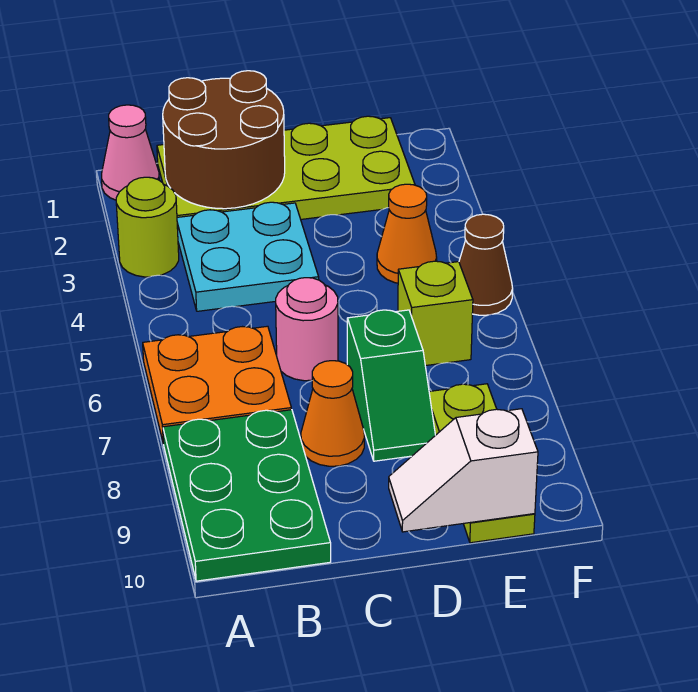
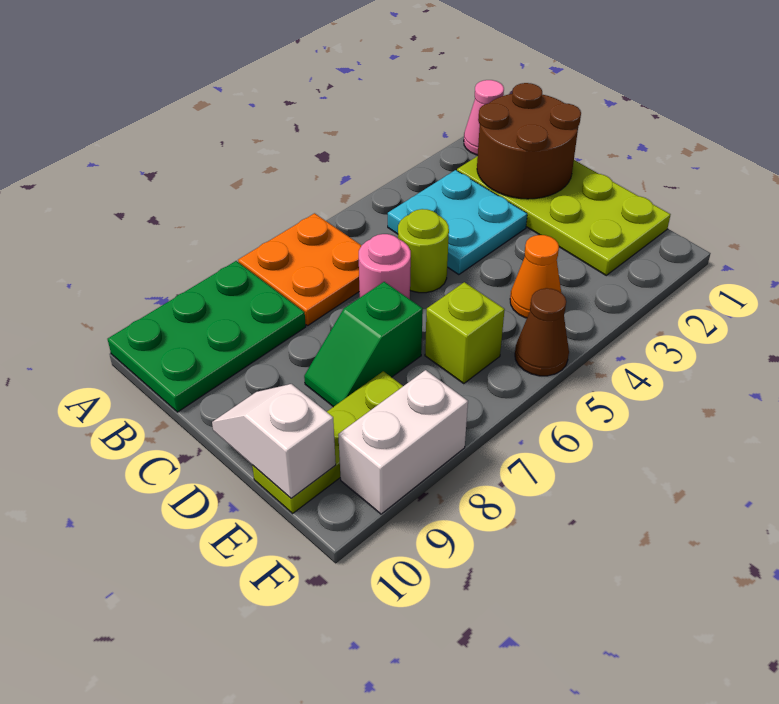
lime 1x1 round brick [116,177,179,277] -> lime 1x1 round brick moved to [398,209,449,293]
orange 1x1 cone [301,361,364,466] -> none
none -> white 1x2 brick [338,370,468,514]

